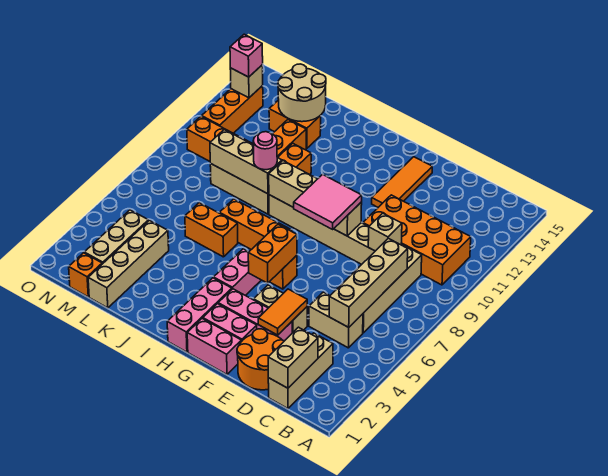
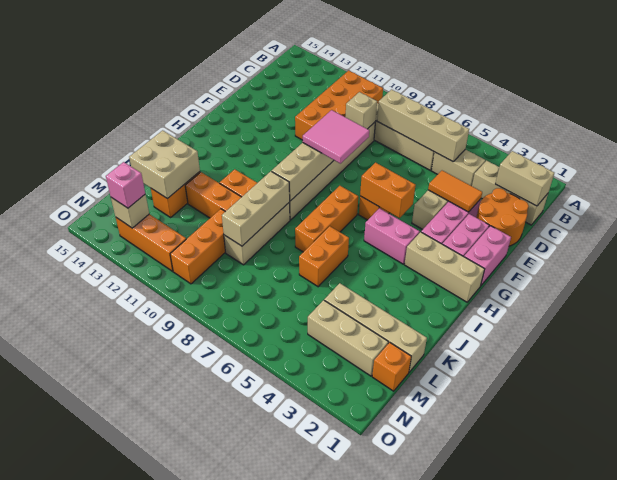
tan 1x2 brick [309,292,363,348] -> tan 1x2 brick turned to [432,149,485,186]
orange 1x3 tile [372,157,432,207] -> none
pink 1x3 brick [167,278,232,352] -> tan 1x3 brick [405,232,485,302]
pink 1x1 round brick [253,132,278,170] -> none
tan 2x2 round brick [278,64,326,122] -> tan 2x2 brick [129,130,200,199]

